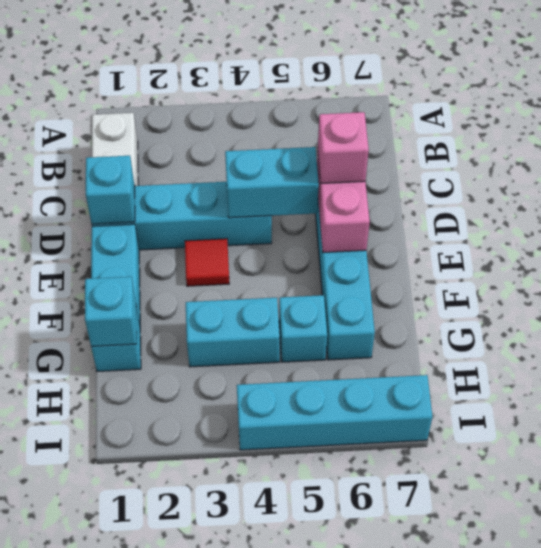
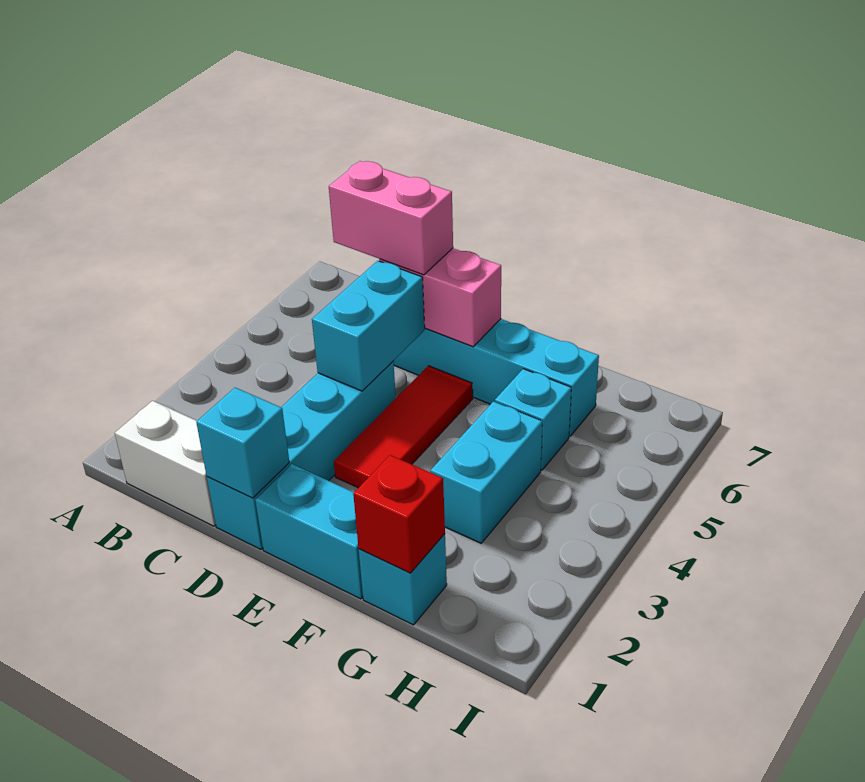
pink 1x1 brick [318,112,369,183] -> pink 1x2 brick [329,161,453,275]
red 1x1 tile [185,239,229,286] -> red 1x3 tile [334,366,473,488]
cyan 1x1 brick [85,277,137,346] -> red 1x1 brick [353,455,445,573]
cyan 1x4 brick [237,375,432,450] -> none

